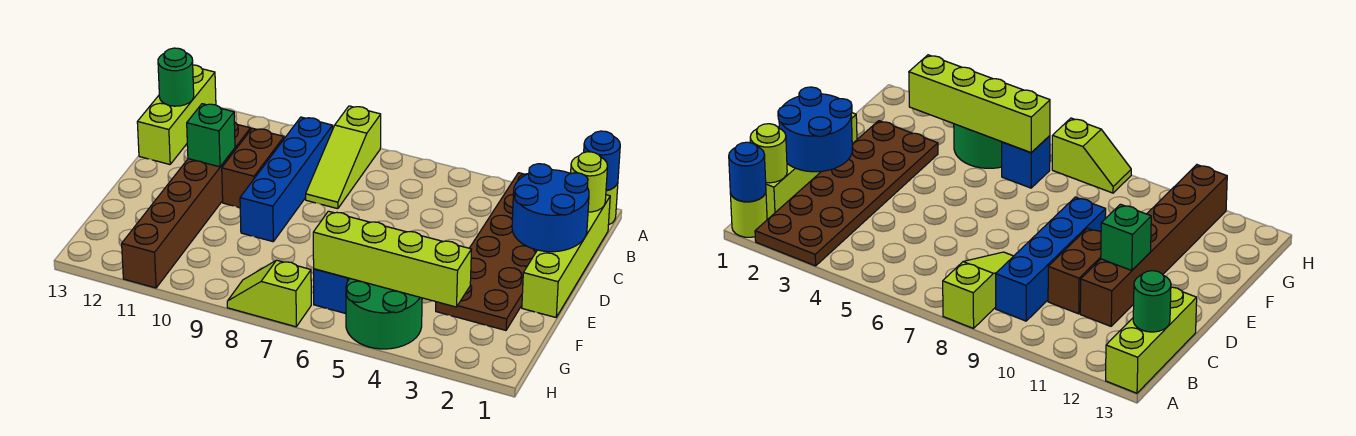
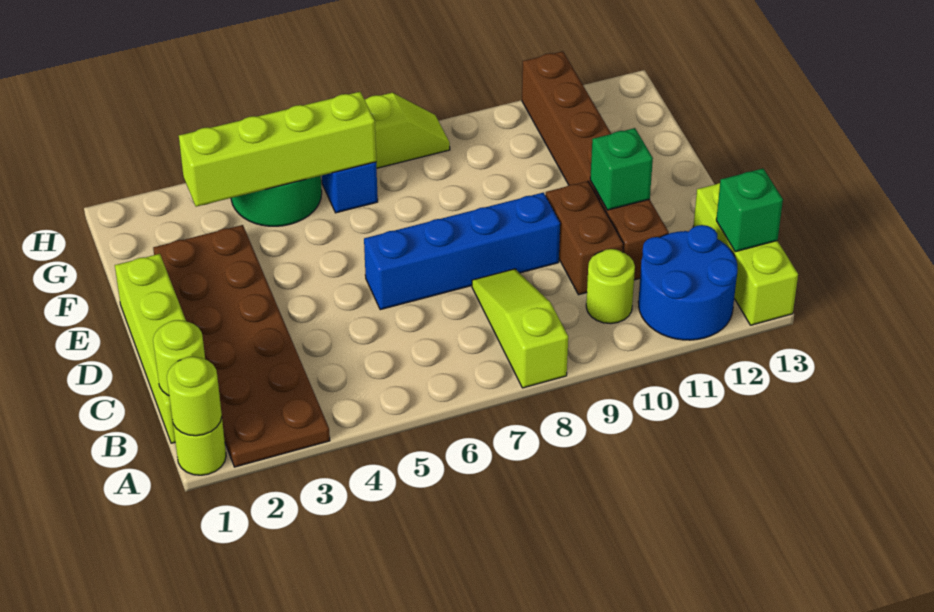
blue 1x1 round brick [584,131,620,191] -> lime 1x1 round brick [167,357,222,436]
blue 1x4 brick [240,117,333,242] -> blue 1x4 brick turned to [364,193,560,310]
none -> lime 1x1 round brick [586,249,635,324]
green 1x1 round brick [158,48,194,106] -> green 1x1 brick [716,169,783,252]
blue 2x2 round brick [512,164,589,252] -> blue 2x2 round brick moved to [638,225,738,340]

